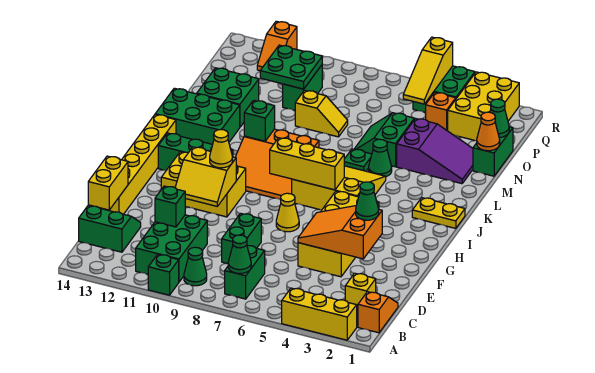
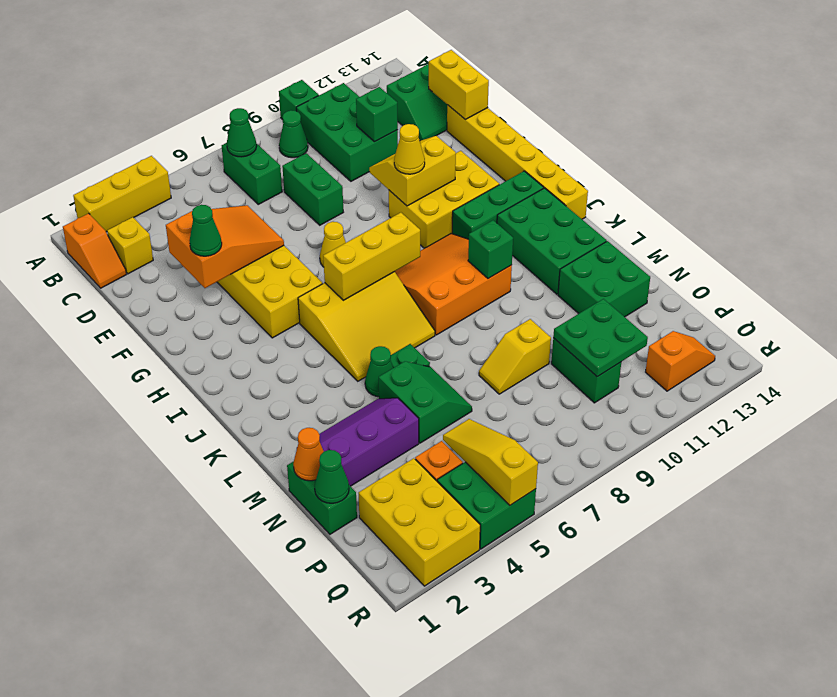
yellow 1x2 plate [412,198,465,228] -> none
green 2x3 brick [155,88,240,144] -> green 2x3 brick turned to [497,188,607,294]
purple 2x3 slope [397,119,473,184] -> purple 2x3 slope turned to [319,398,419,486]
orange 1x2 slope [257,21,297,71] -> orange 1x2 slope turned to [646,331,715,391]

